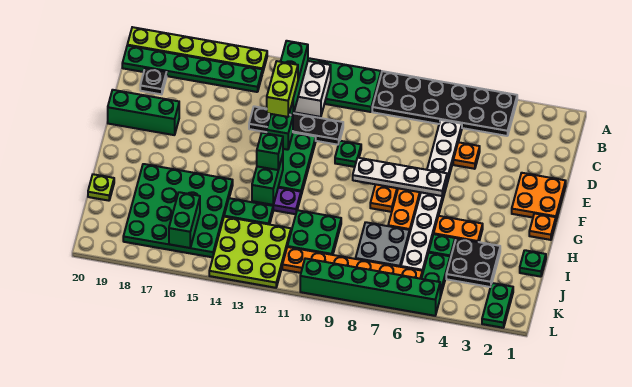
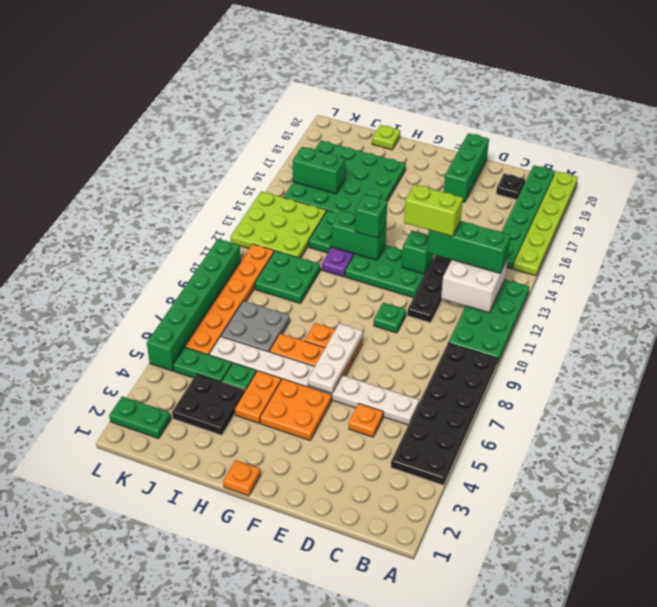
orange 2x2 plate [512,173,566,220] -> orange 2x2 plate moved to [260,379,332,440]
white 1x4 plate [353,158,447,196] -> white 1x3 plate [308,323,363,393]
green 1x1 plate [520,250,546,277] -> none

